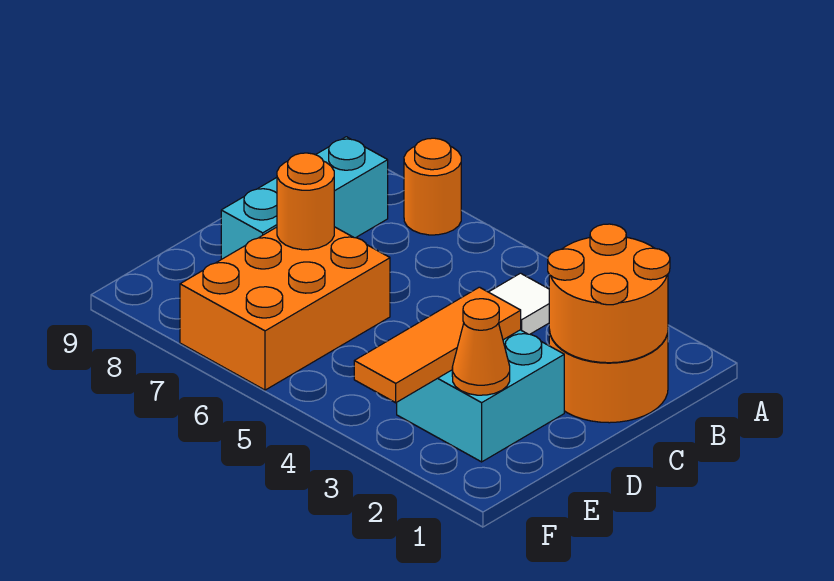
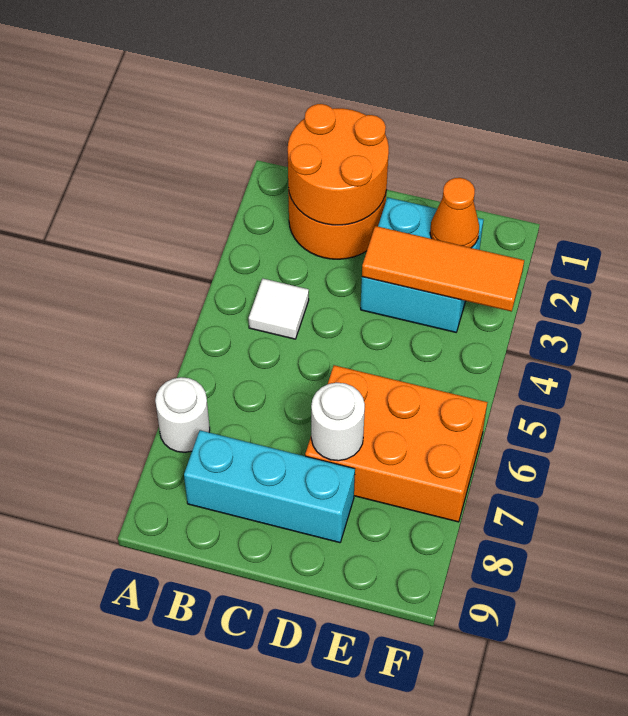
orange 1x1 round brick [404,138,461,235] -> white 1x1 round brick [155,377,210,452]
orange 1x1 round brick [277,153,334,250] -> white 1x1 round brick [311,383,365,461]

